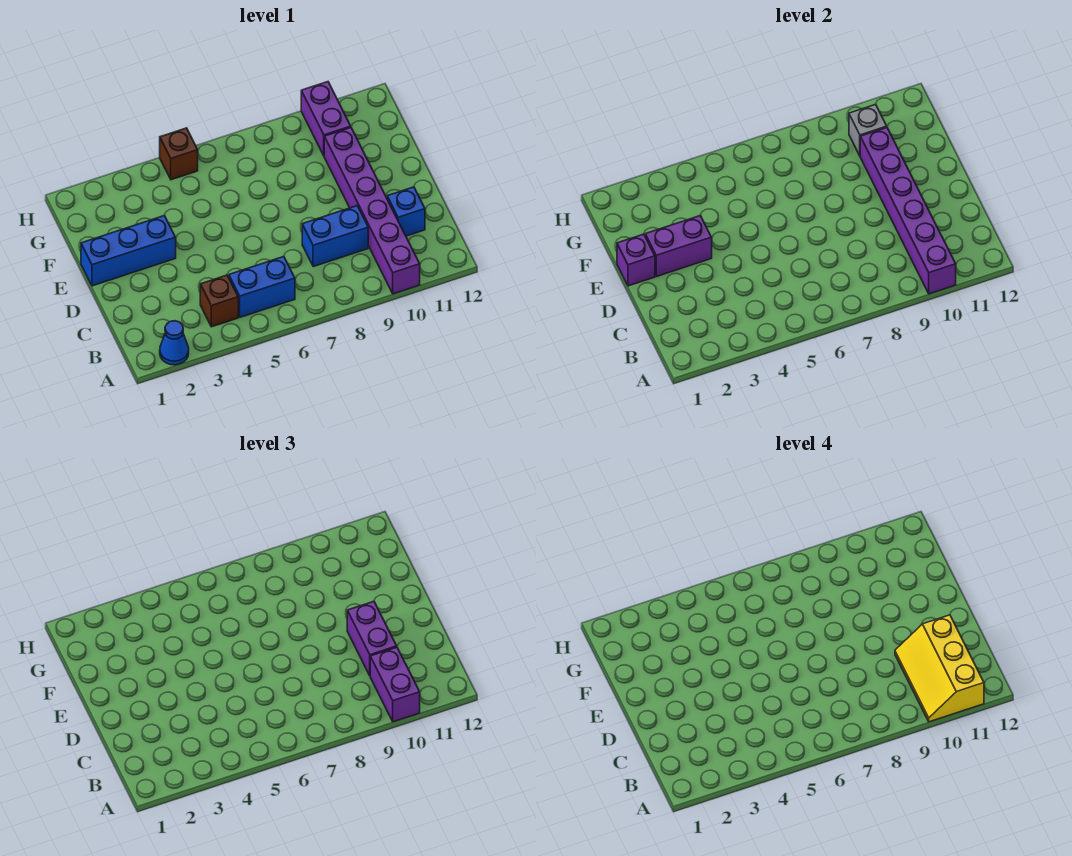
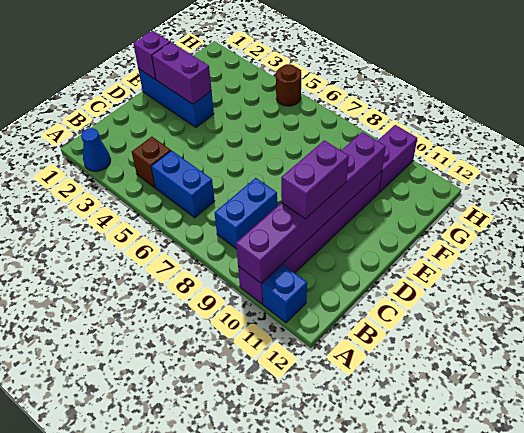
purple 1x2 brick [370,647,420,722] -> none
yellow 2x3 slope [895,615,984,722] -> none
blue 1x2 brick [302,206,368,267] -> blue 1x2 brick turned to [215,178,277,249]
blue 1x1 brick [387,187,425,236] -> blue 1x1 brick moved to [262,265,307,323]
grey 1x1 brick [849,104,887,155] -> none
brown 1x1 brick [160,128,198,180] -> brown 1x1 round brick [276,64,301,106]

